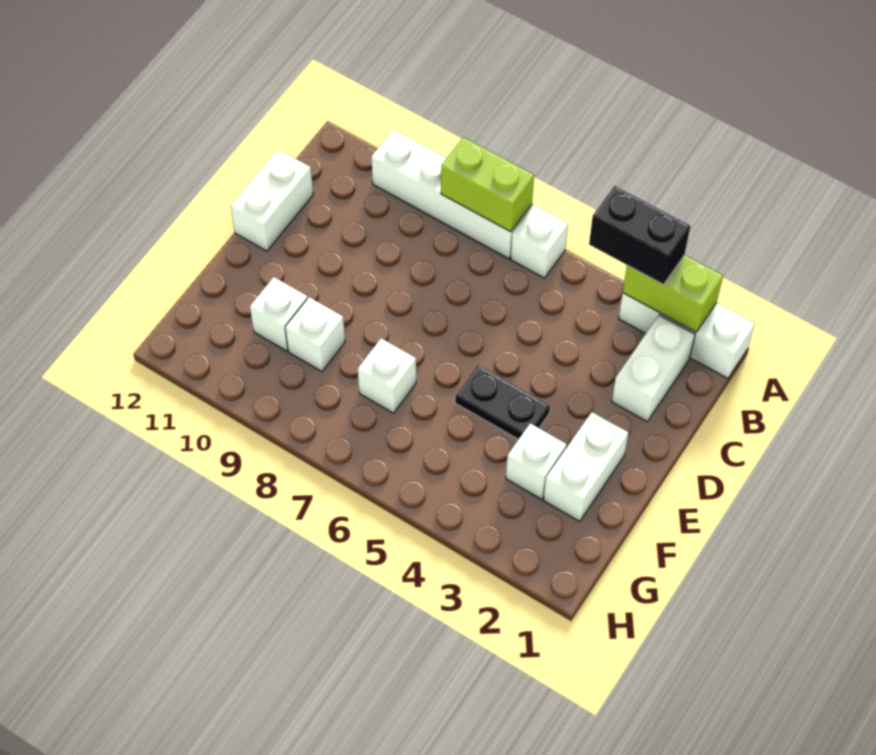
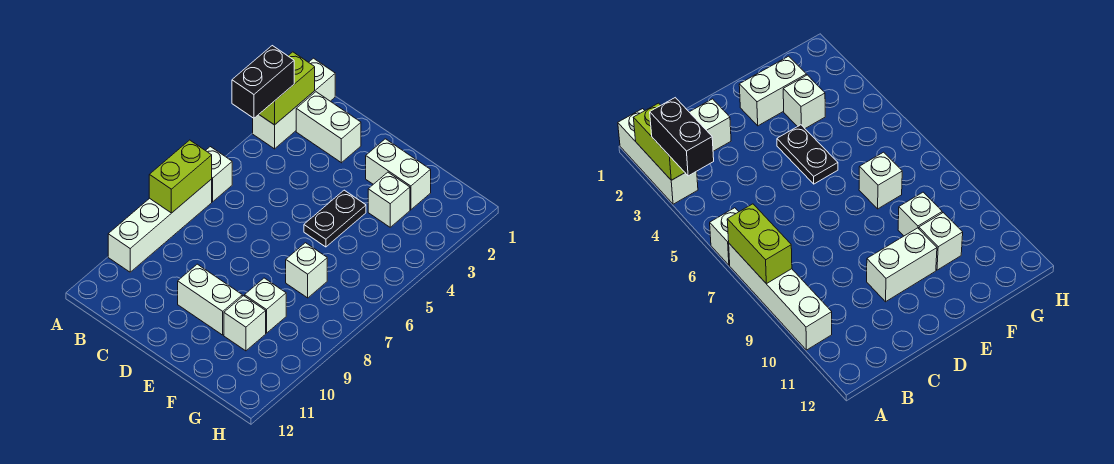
white 1x2 brick [231,149,313,251] -> white 1x2 brick moved to [178,264,242,335]

